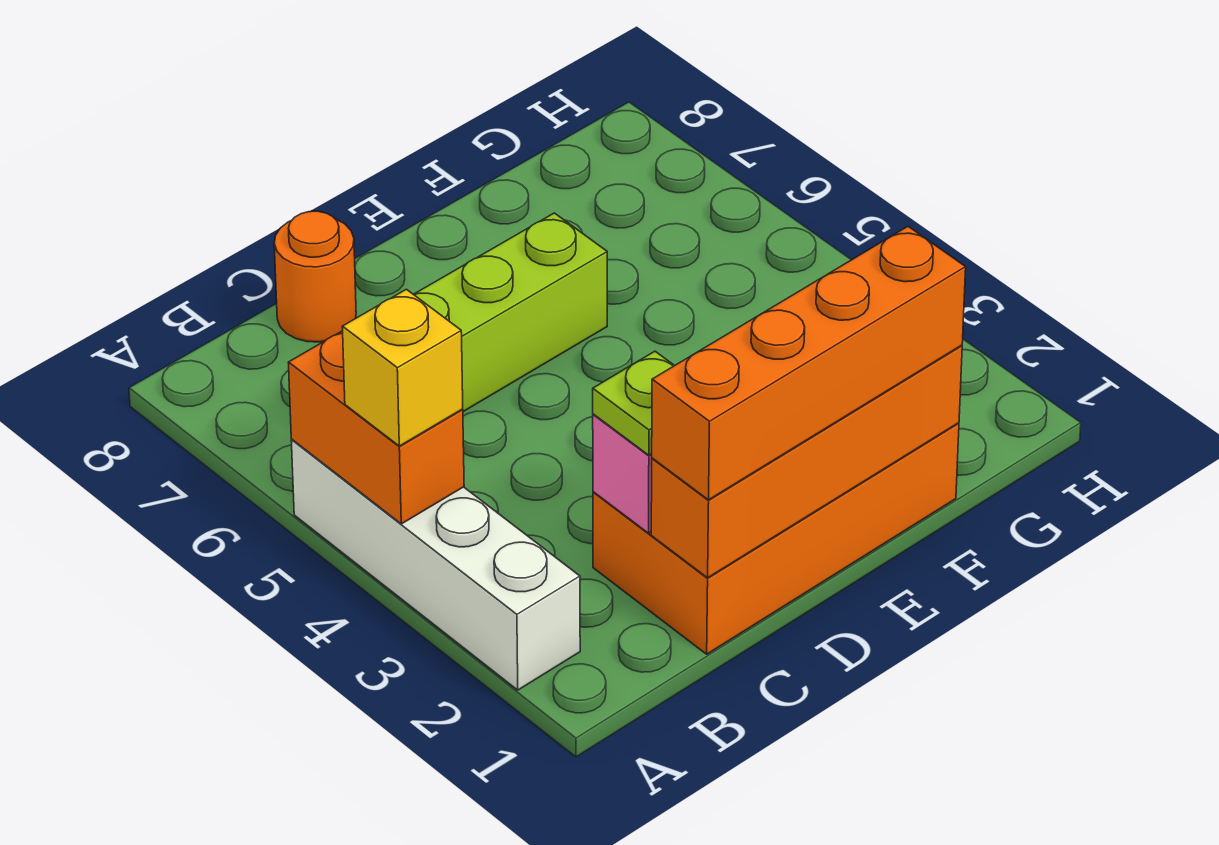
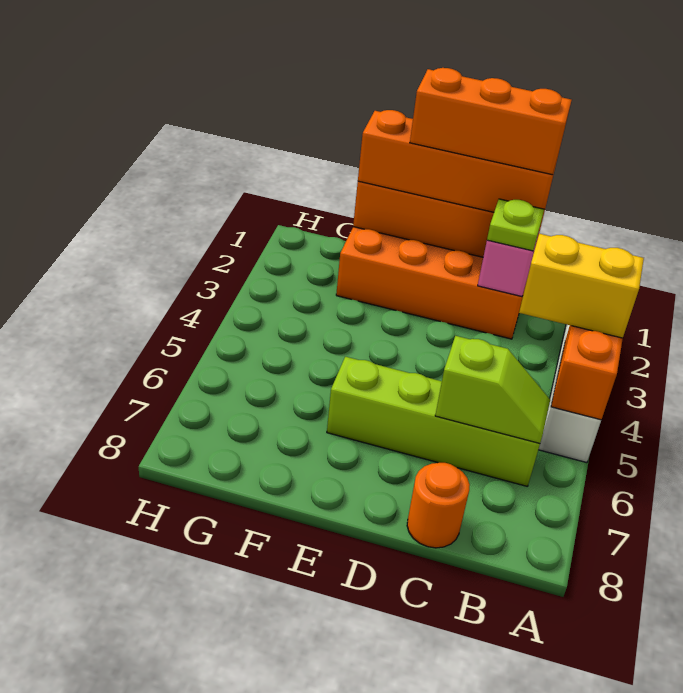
yellow 1x1 brick [342,289,463,446] -> yellow 1x2 brick [519,234,644,338]
none -> lime 1x2 slope [435,336,550,443]
none -> orange 1x3 brick [410,68,572,175]

